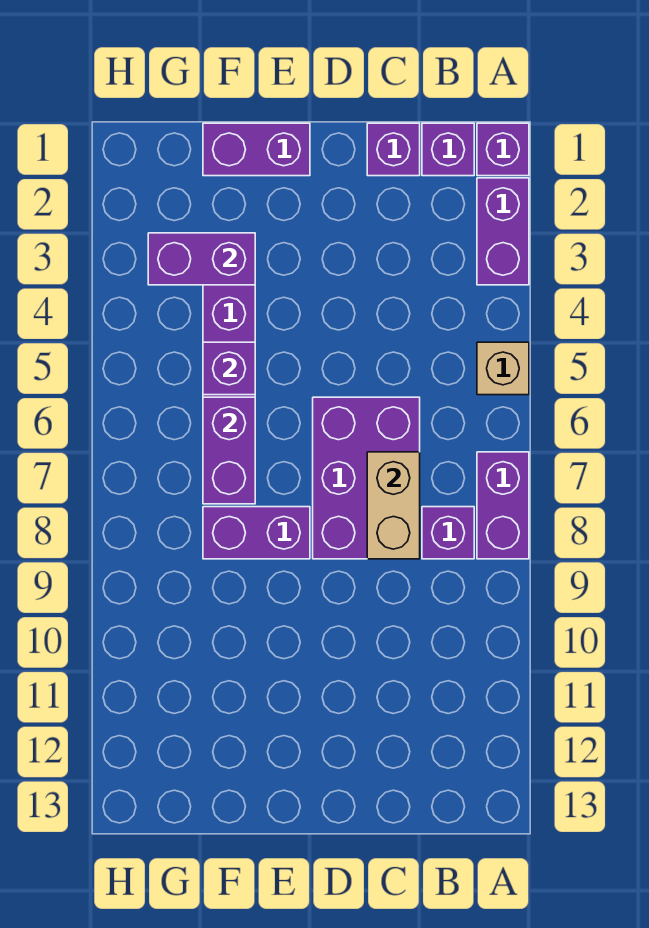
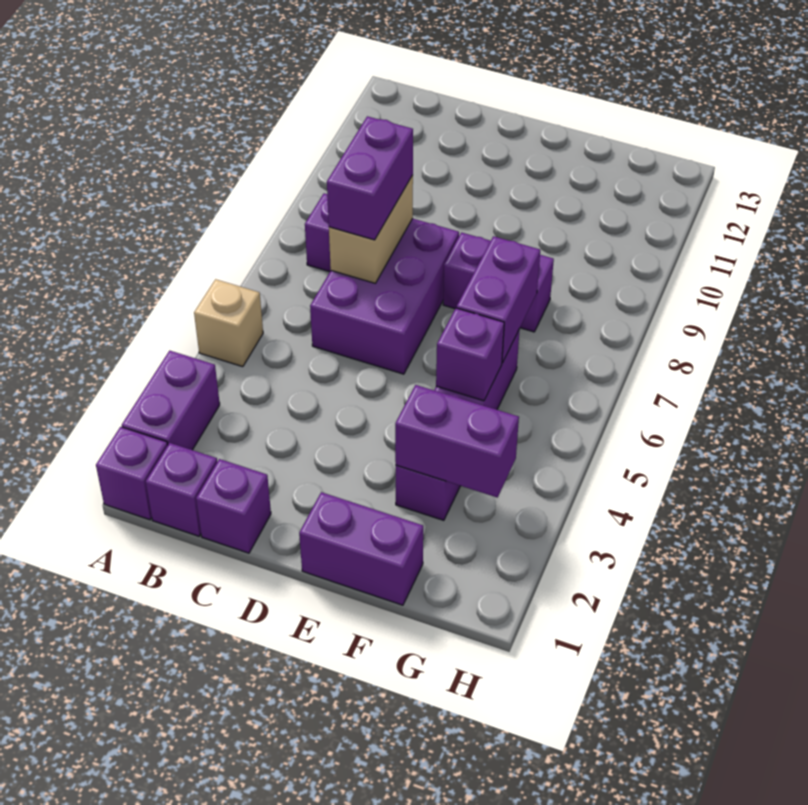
purple 1x2 brick [477,452,529,559] -> purple 1x2 brick moved to [327,116,413,240]

